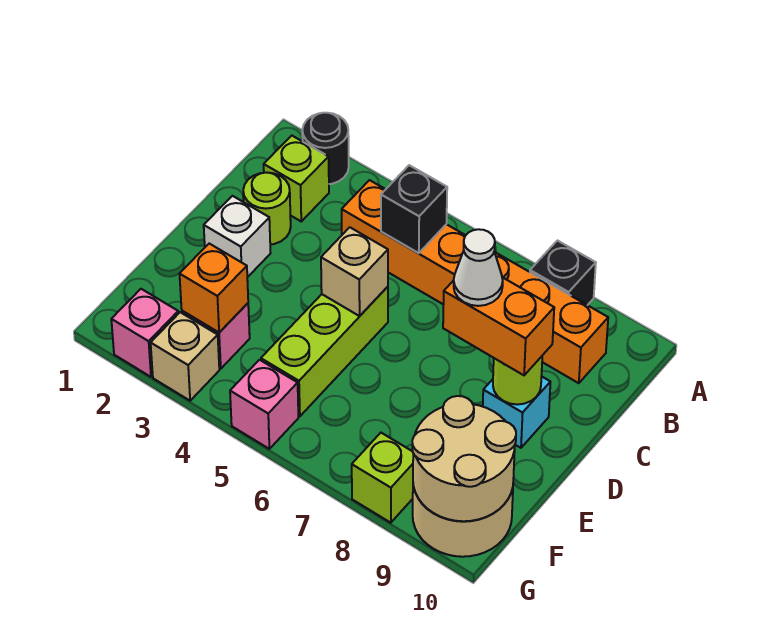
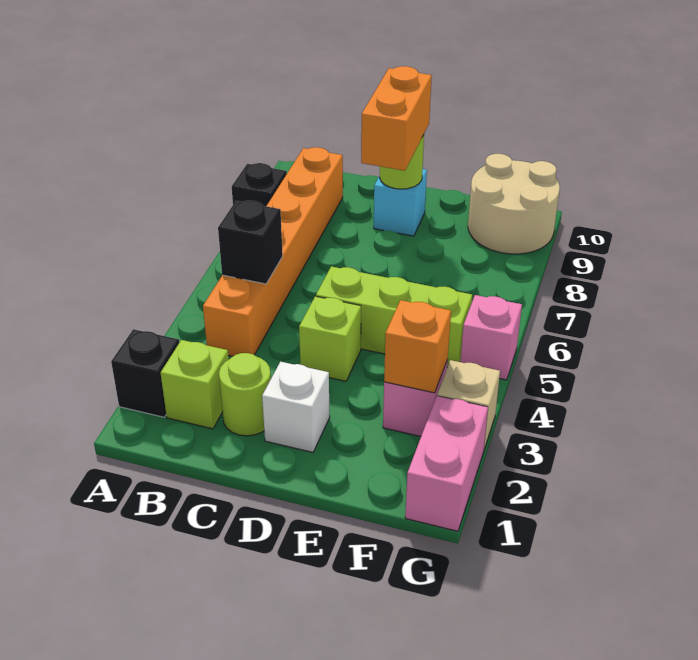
black 1x1 round brick [302,113,349,184] -> black 1x1 brick [111,329,179,417]
tan 1x1 brick [321,227,388,316] -> none
white 1x1 cone [454,229,503,306] -> none
tan 2x2 round brick [412,396,516,521] -> none
pink 1x1 brick [111,289,178,377] -> pink 1x2 brick [405,396,488,531]
lime 1x1 brick [352,433,413,523] -> lime 1x1 brick moved to [299,296,361,381]

